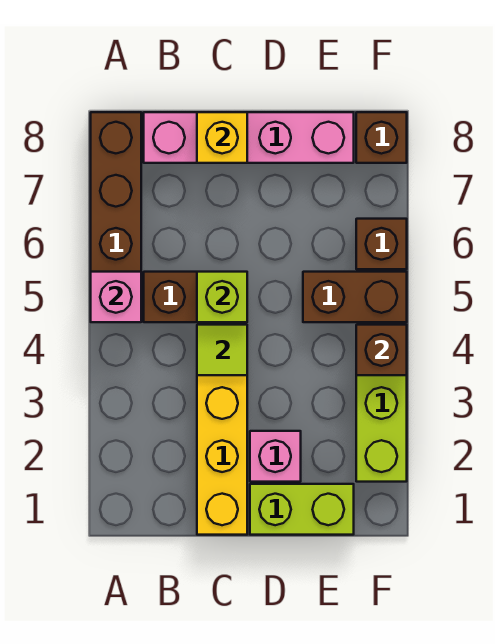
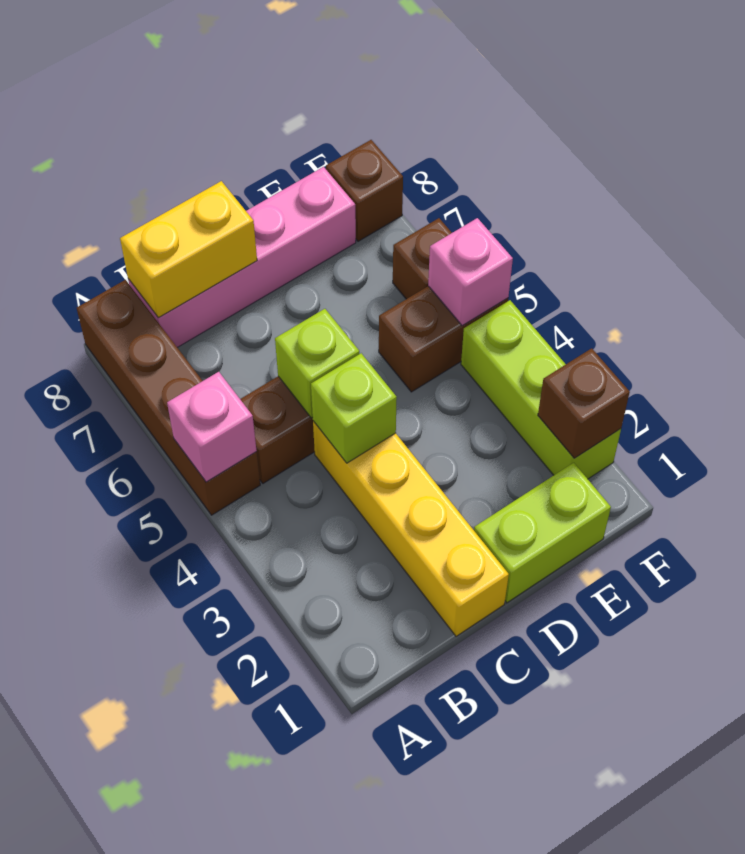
lime 1x1 tile [197,325,247,375] -> lime 1x1 brick [311,353,397,463]
yellow 1x1 brick [197,112,247,163] -> yellow 1x2 brick [120,181,257,318]
pink 1x1 brick [250,431,301,482] -> pink 1x1 brick moved to [428,218,513,326]
brown 1x1 brick [356,325,407,375] -> brown 1x1 brick moved to [538,348,630,458]

